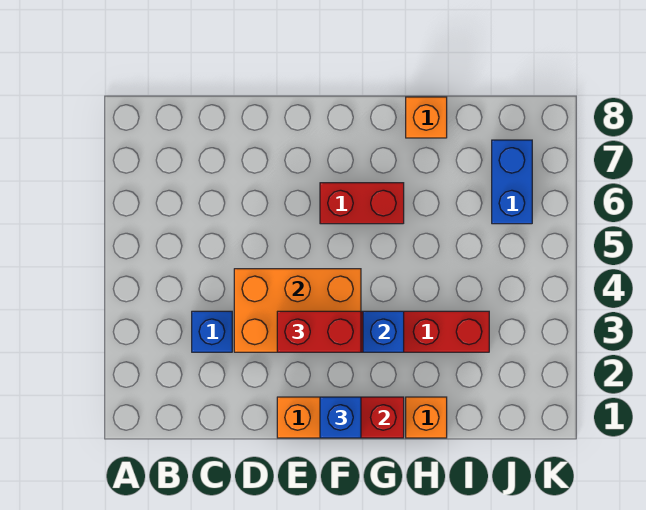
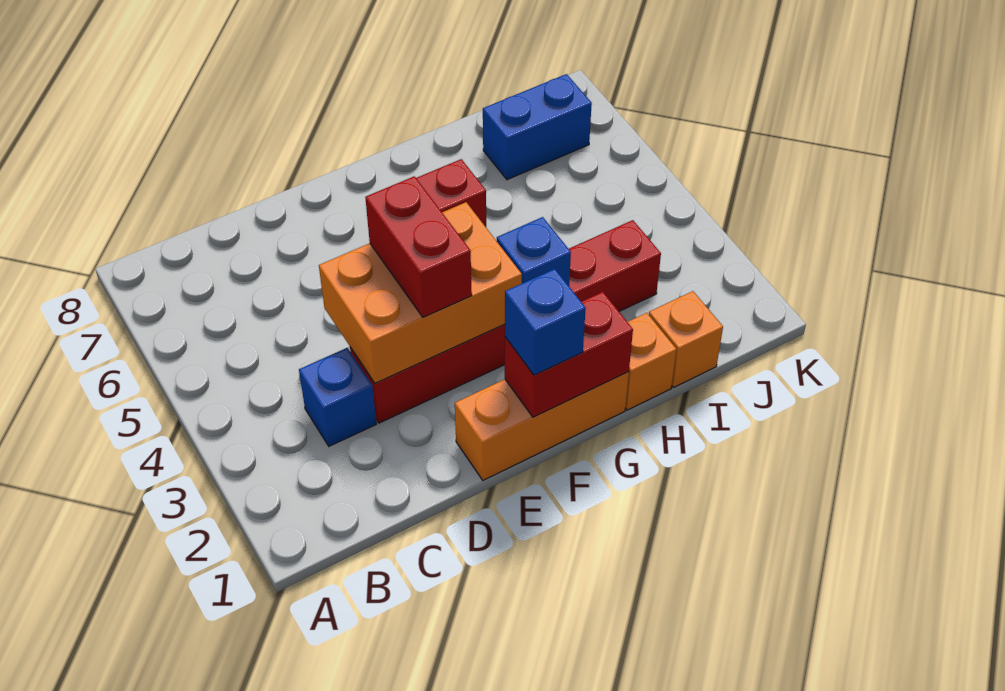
red 1x2 brick [277,311,361,352] -> red 1x2 brick turned to [365,176,472,317]
orange 1x1 brick [406,97,447,138] -> orange 1x1 brick moved to [649,291,723,388]
blue 1x2 brick [492,140,532,224] -> blue 1x2 brick turned to [483,74,592,180]

